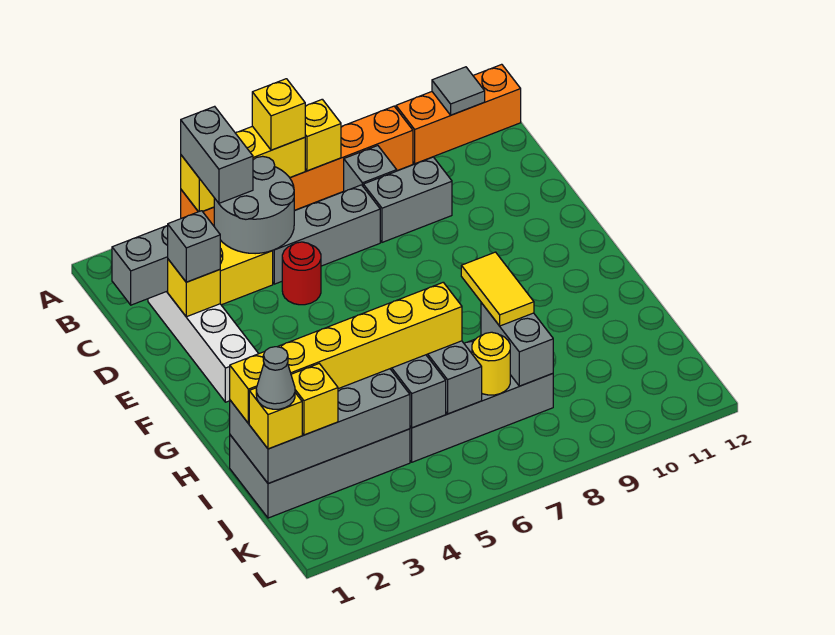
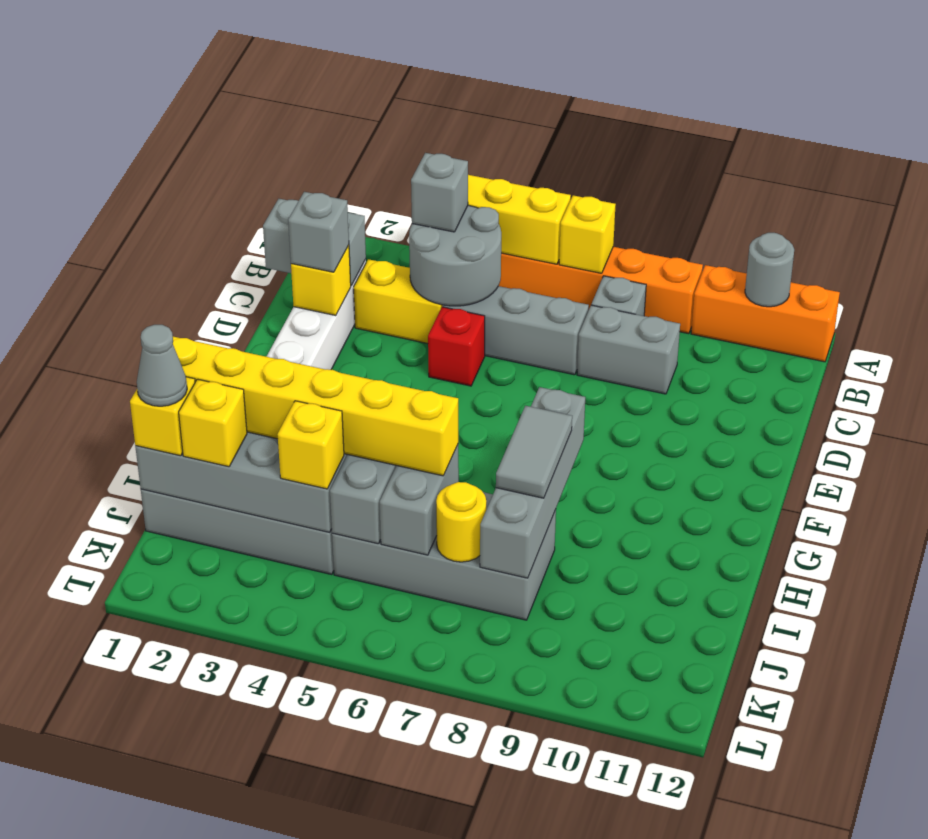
grey 1x2 brick [181,106,253,203] -> grey 1x1 brick [411,153,468,232]
yellow 1x1 brick [252,79,305,150] -> yellow 1x1 brick moved to [277,401,344,489]
grey 1x1 tile [432,67,485,115] -> grey 1x1 round brick [745,233,794,307]
red 1x1 round brick [282,242,321,305] -> red 1x1 brick [428,307,485,386]
yellow 1x2 tile [461,252,534,326] -> grey 1x2 tile [496,406,572,498]
grey 1x2 brick [481,303,553,386] -> grey 1x4 brick [480,387,585,578]

